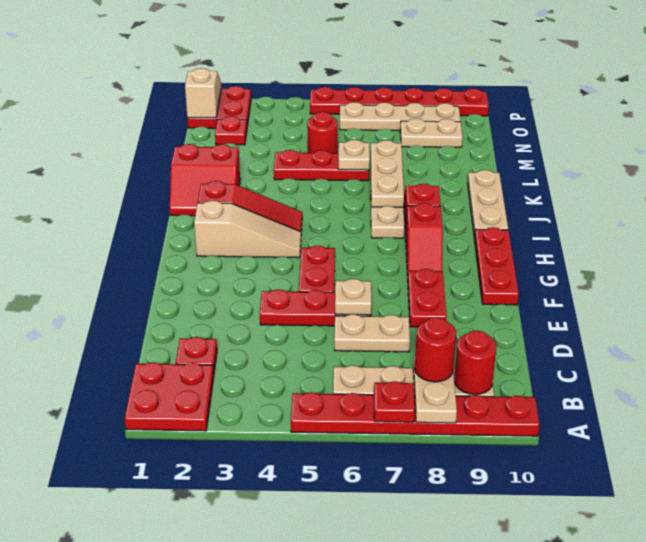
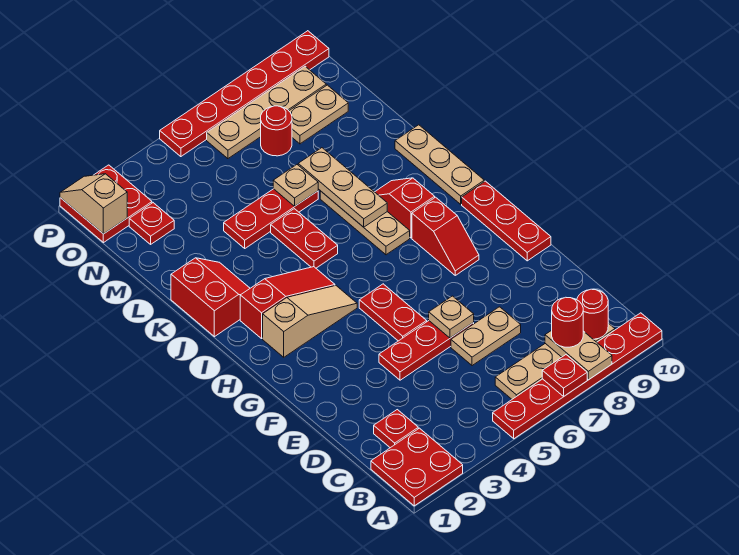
red 1x2 plate [408,269,447,327] -> red 1x2 plate moved to [271,209,338,268]
red 2x2 slope [170,144,240,216] -> red 2x2 slope turned to [171,258,250,337]
red 1x1 round brick [307,112,338,153] -> red 1x1 round brick moved to [261,106,292,156]

